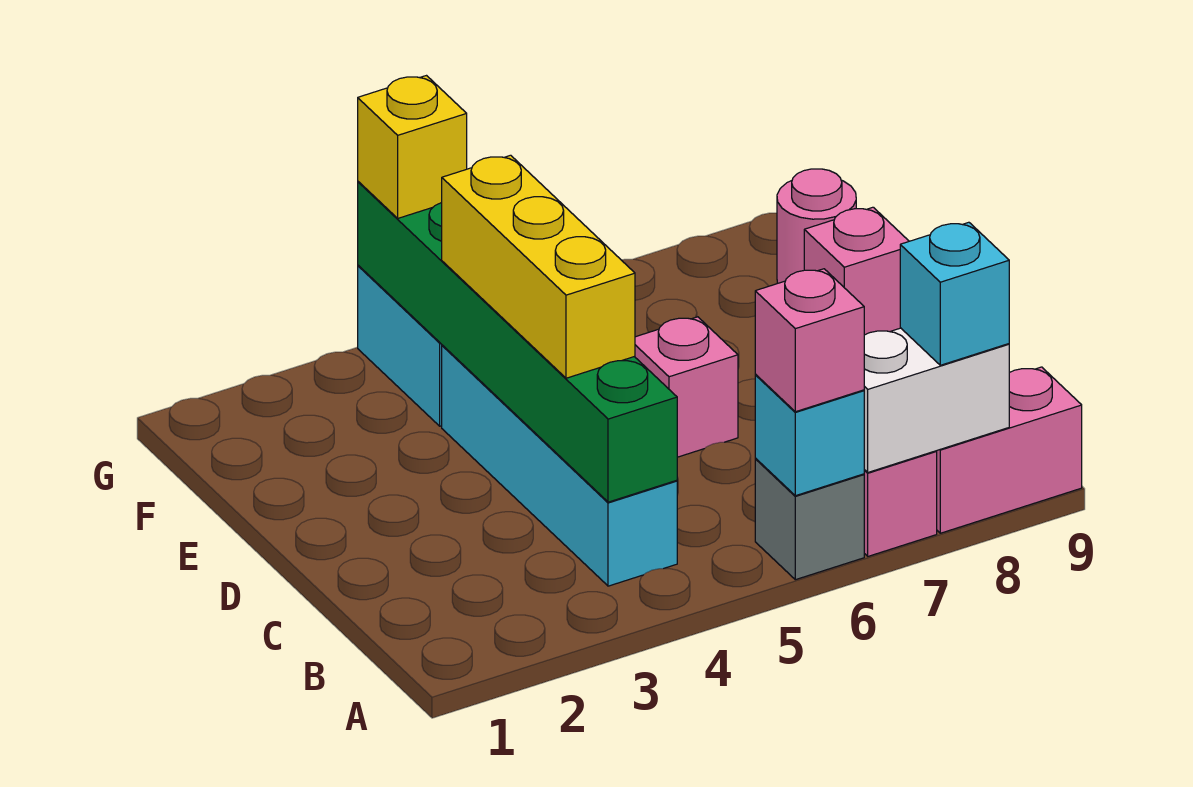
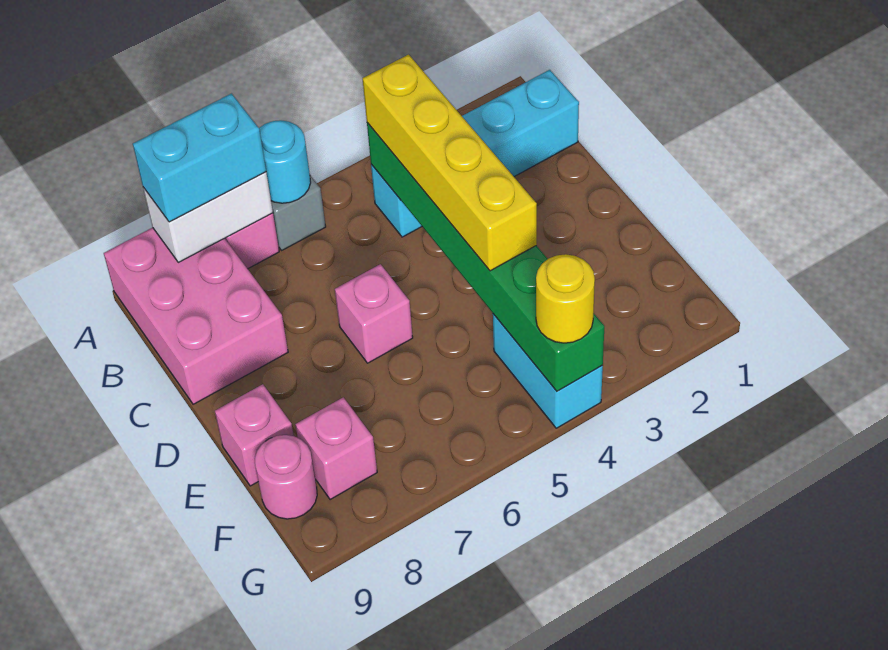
cyan 1x1 brick [755,375,864,496] -> cyan 1x1 round brick [259,120,311,203]
pink 1x1 brick [755,269,864,412] -> pink 1x1 brick moved to [296,397,377,500]
pink 1x2 brick [937,367,1082,533] -> pink 2x3 brick [104,228,288,404]
cyan 1x1 brick [900,222,1009,365] -> cyan 1x2 brick [133,94,266,222]
cyan 1x4 brick [442,345,677,586] -> cyan 1x4 brick turned to [371,70,579,237]
yellow 1x3 brick [442,155,635,378] -> yellow 1x4 brick [362,55,537,271]
yellow 1x1 brick [358,76,467,218] -> yellow 1x1 round brick [536,254,595,343]

